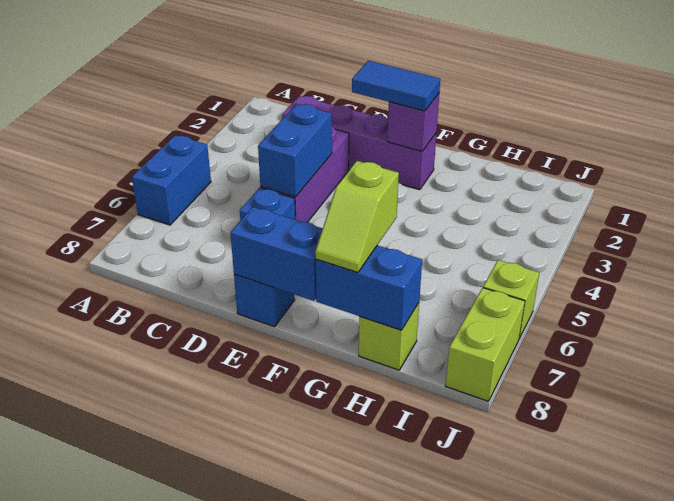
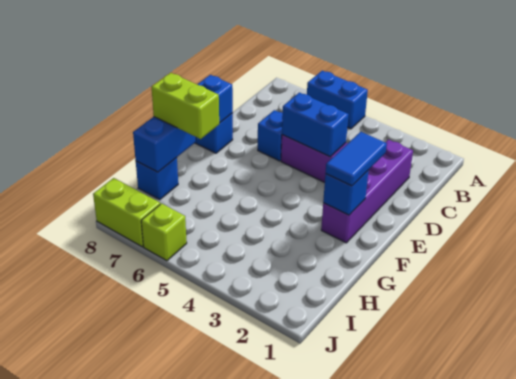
purple 1x1 brick [387,93,439,151] -> blue 1x1 brick [323,170,369,215]
lime 1x2 slope [315,161,399,272] -> lime 1x2 brick [152,73,219,139]
lime 1x1 brick [359,303,419,370] -> blue 1x1 brick [136,157,178,200]

